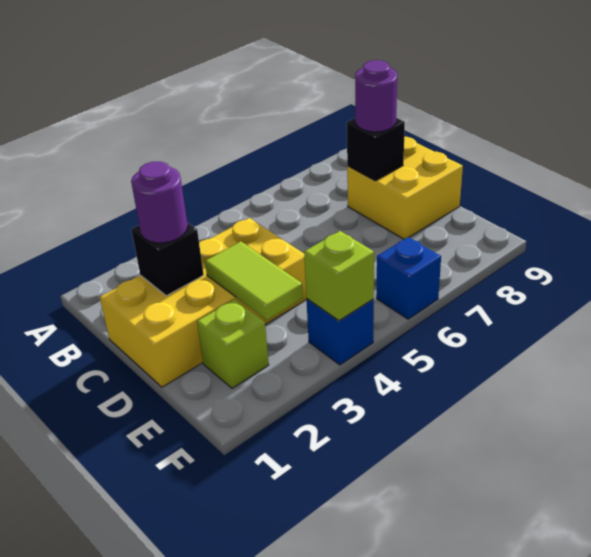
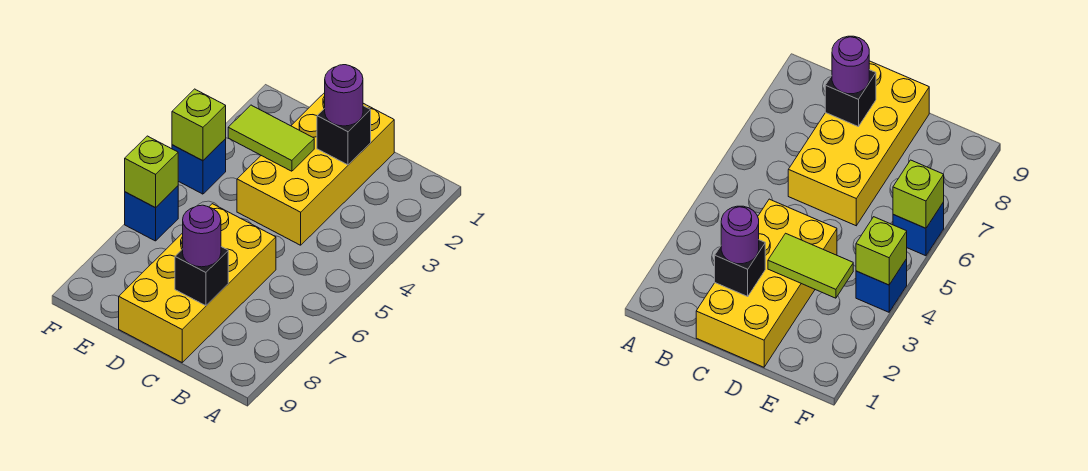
yellow 2x2 brick [347,137,463,239] -> yellow 2x4 brick [119,204,276,362]
lime 1x1 brick [197,299,269,388] -> lime 1x1 brick moved to [125,136,178,208]

